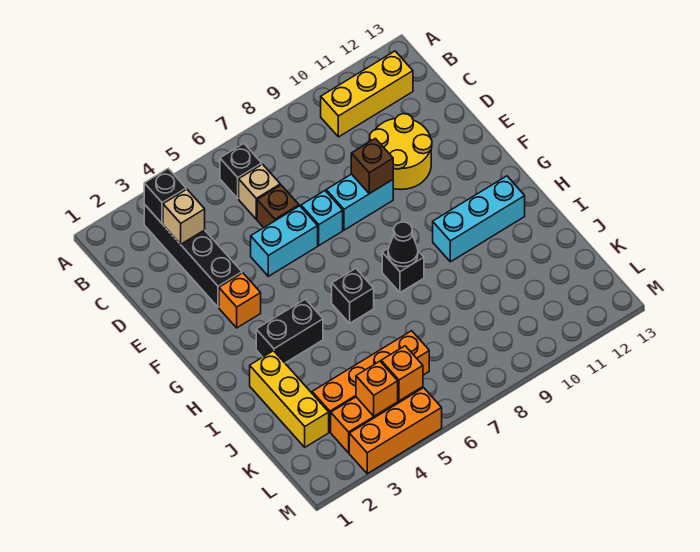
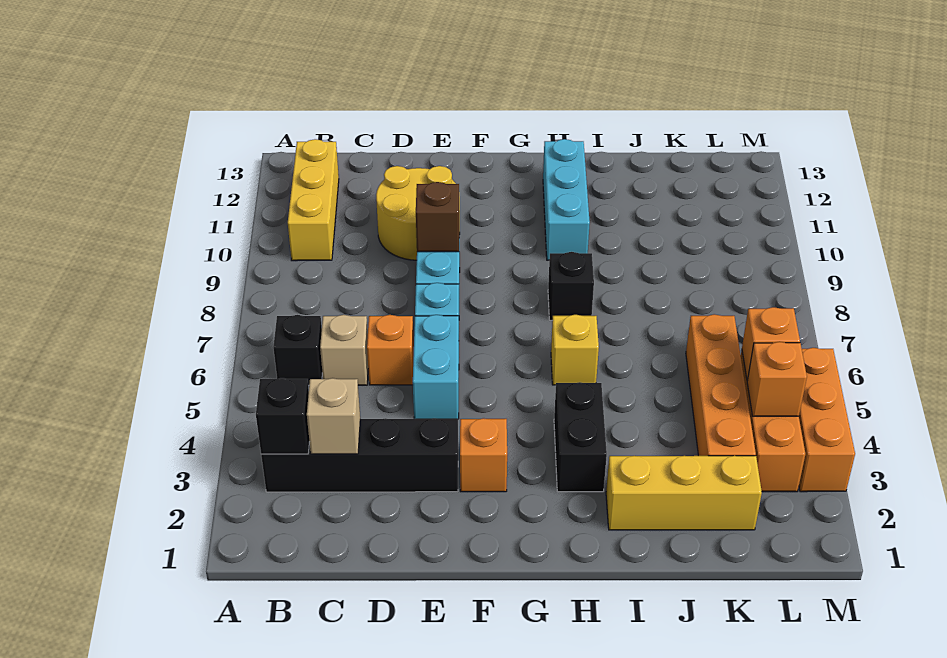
brown 1x1 brick [257,185,299,228] -> orange 1x1 brick [367,315,414,385]
black 1x1 brick [332,268,374,323] -> yellow 1x1 brick [551,315,599,385]
black 1x1 cone [388,222,418,267] -> none

